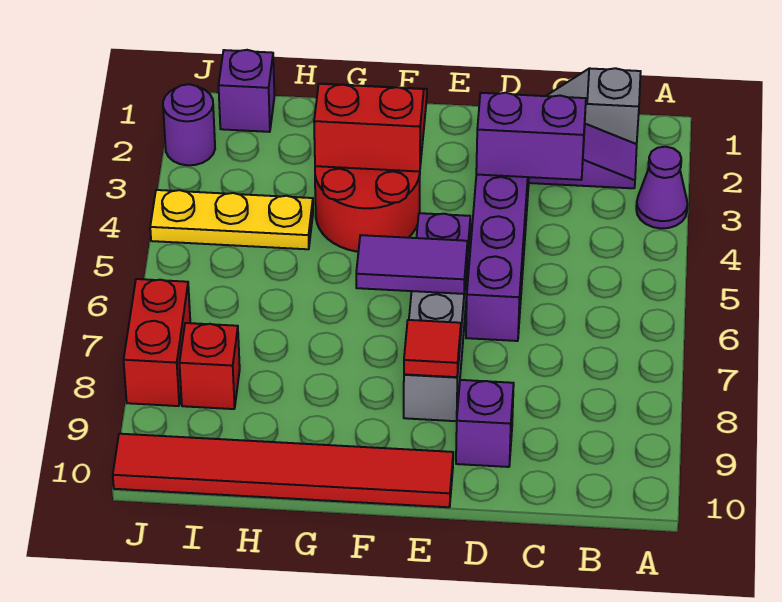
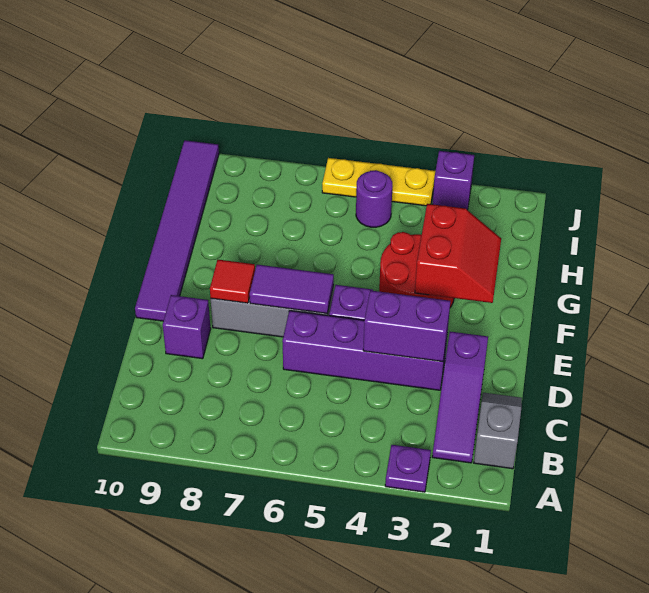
purple 1x1 cone [636,147,687,228] -> purple 1x1 plate [385,445,431,492]
purple 1x2 brick [476,93,586,180] -> purple 1x2 brick turned to [363,290,450,362]
purple 1x2 tile [356,235,468,294] -> purple 1x2 tile turned to [250,265,334,314]
red 1x6 tile [113,434,453,507] -> purple 1x6 tile [135,140,219,321]
yellow 1x3 plate [150,190,313,249] -> yellow 1x3 plate turned to [322,158,435,206]
purple 1x1 brick [219,50,274,132] -> purple 1x1 brick moved to [433,151,474,210]
red 1x1 brick [179,323,240,409] -> none
purple 1x1 round brick [163,84,215,165] -> purple 1x1 round brick moved to [356,170,392,227]
red 1x2 brick [124,279,190,406] -> none

